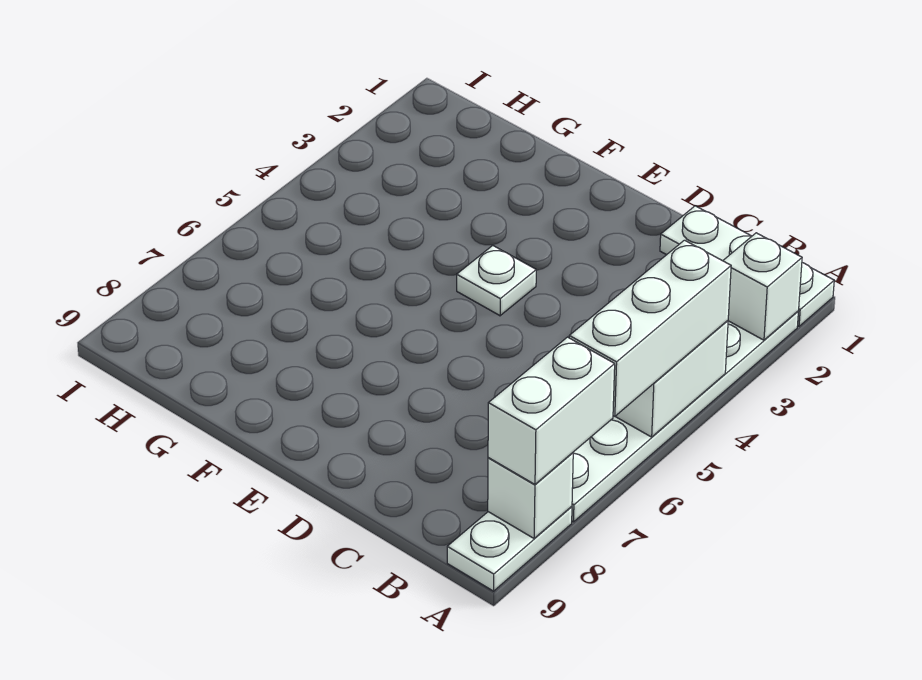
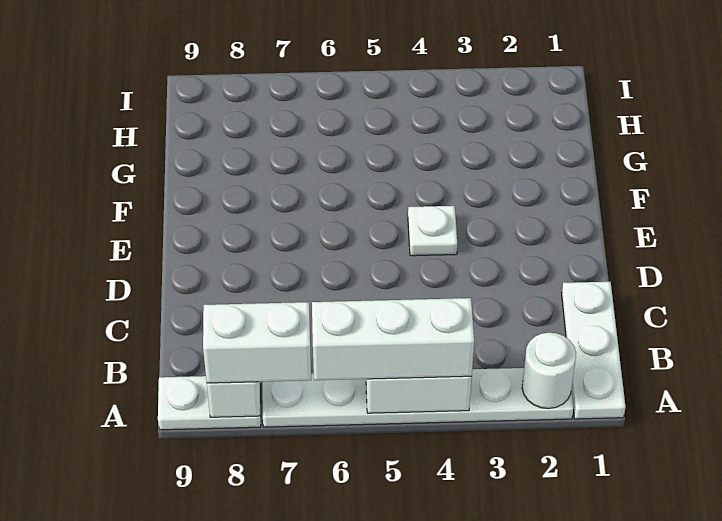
white 1x1 brick [723,233,802,340] -> white 1x1 round brick [522,333,576,409]

